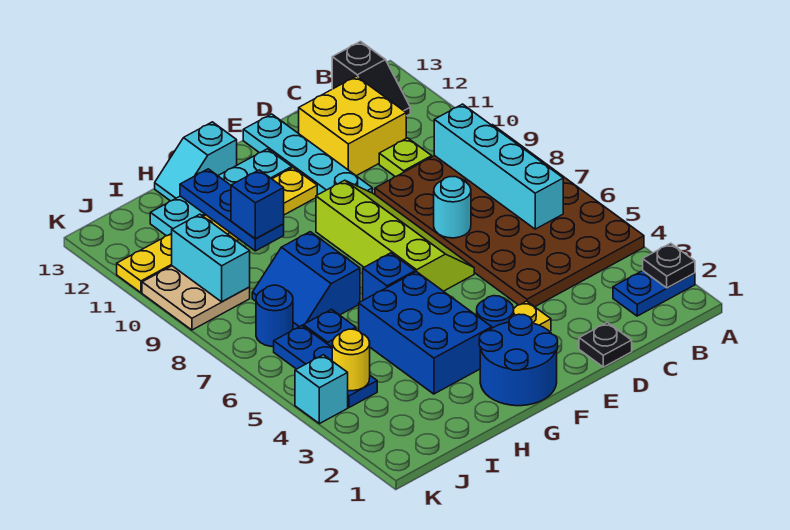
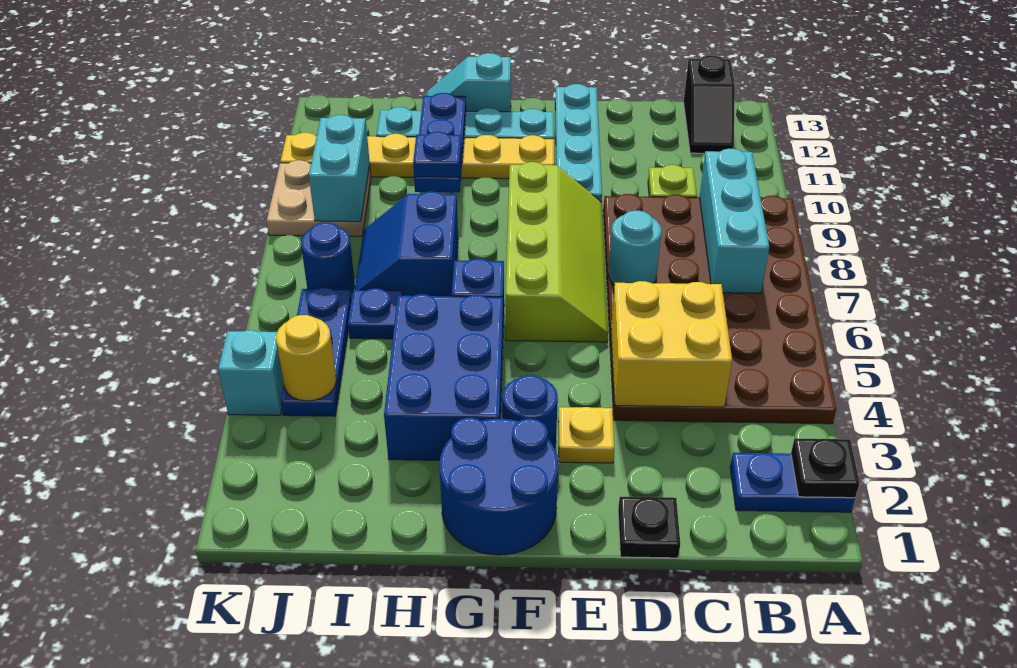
cyan 1x4 brick [434,104,563,229] -> cyan 1x3 brick [700,149,769,293]
yellow 2x2 brick [299,76,406,176] -> yellow 2x2 brick moved to [611,281,732,407]
blue 1x1 brick [231,170,284,239] -> blue 1x1 plate [413,132,462,177]

